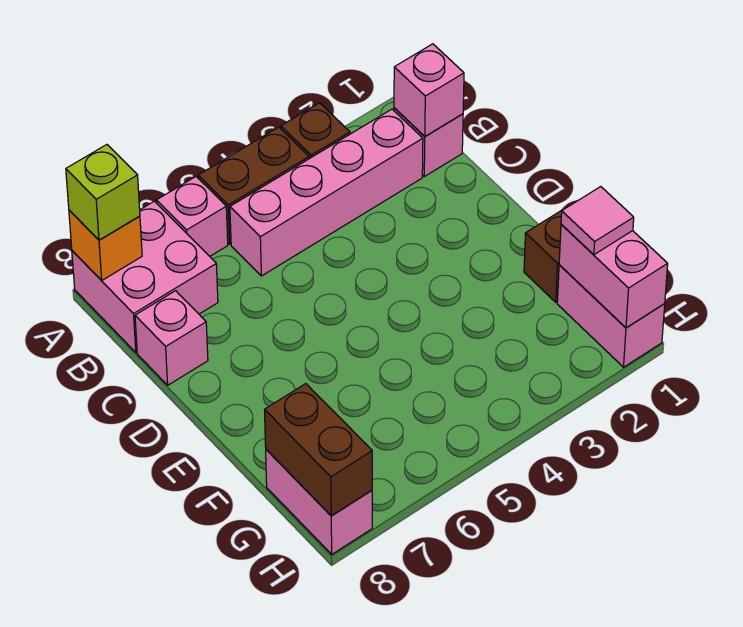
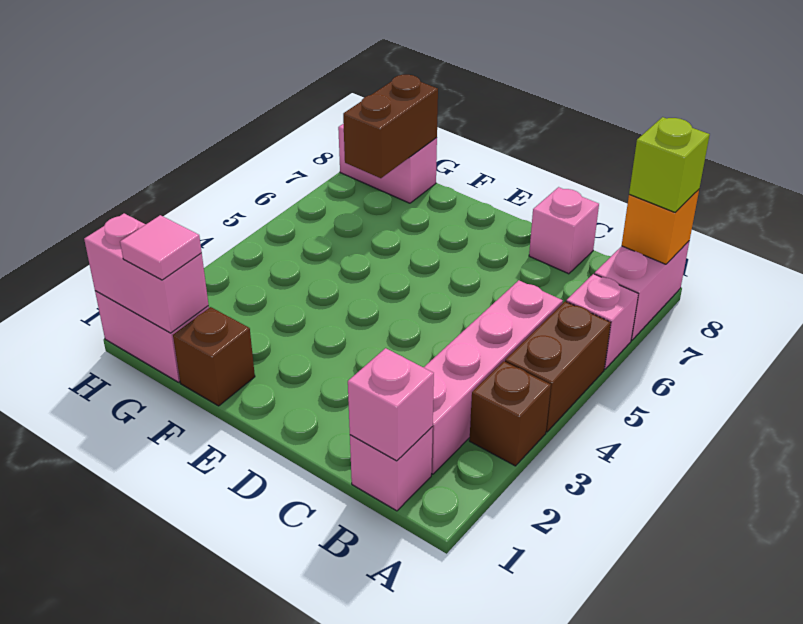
pink 2x2 brick [72,201,218,352] -> pink 1x2 brick [595,241,689,340]
brown 1x2 brick [265,384,372,516] -> brown 1x2 brick turned to [343,75,438,178]

